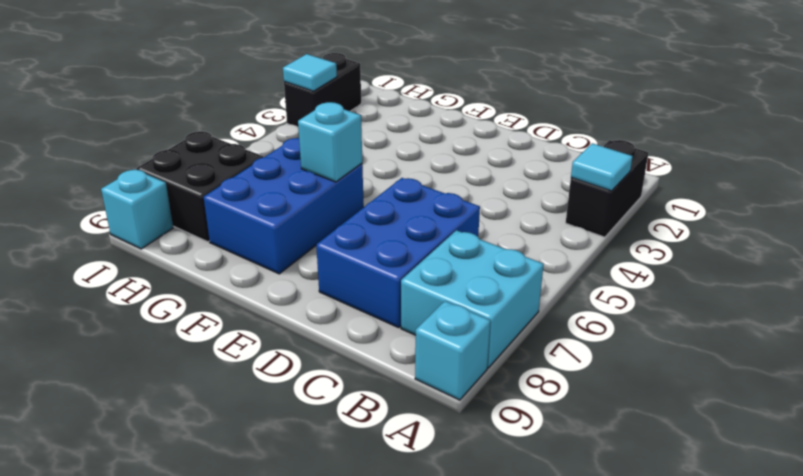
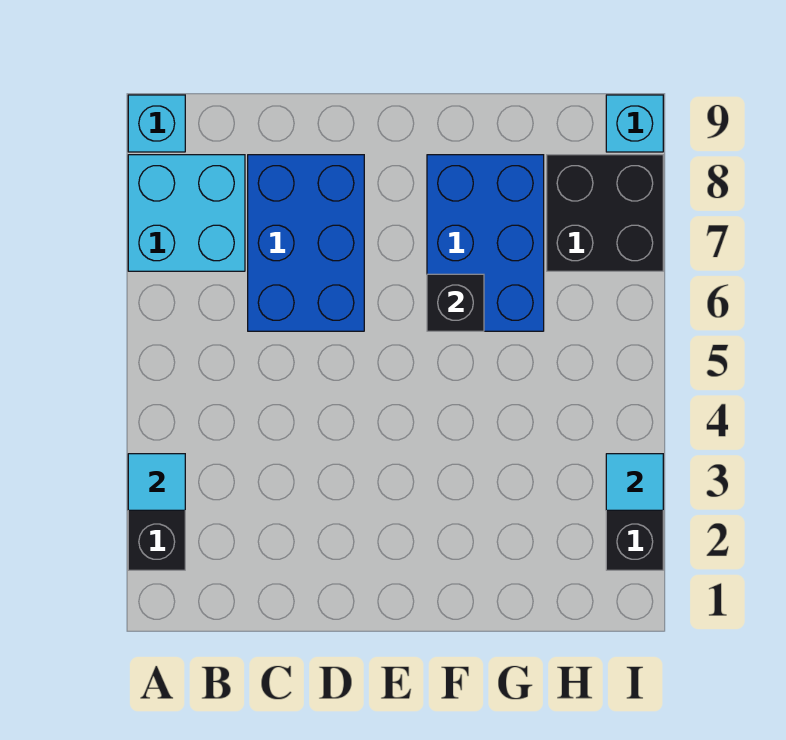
cyan 1x1 brick [298,102,362,182] -> black 1x1 brick [427,274,484,331]

